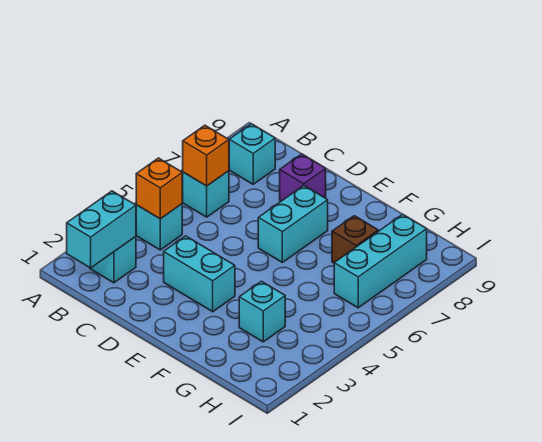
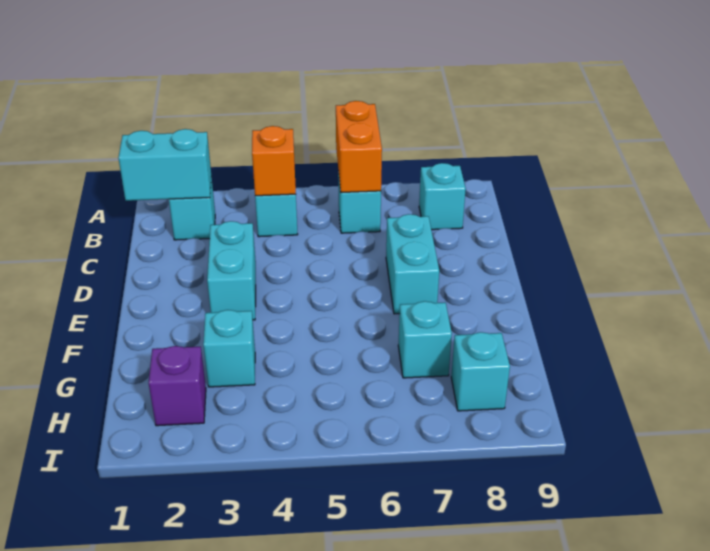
orange 1x1 brick [183,125,229,186] -> orange 1x2 brick [336,101,382,193]
purple 1x1 brick [280,154,326,201] -> purple 1x1 brick moved to [149,346,206,426]
cyan 1x2 brick [258,186,328,262] -> cyan 1x2 brick turned to [386,214,439,314]
brown 1x1 brick [332,216,378,263] -> cyan 1x1 brick [398,301,452,378]
cyan 1x3 brick [334,214,427,308] -> cyan 1x1 brick [451,332,510,411]

